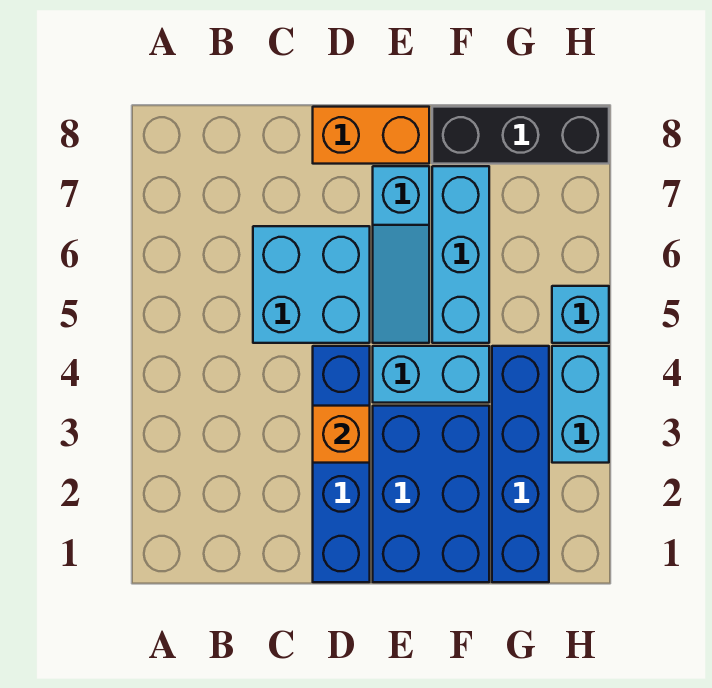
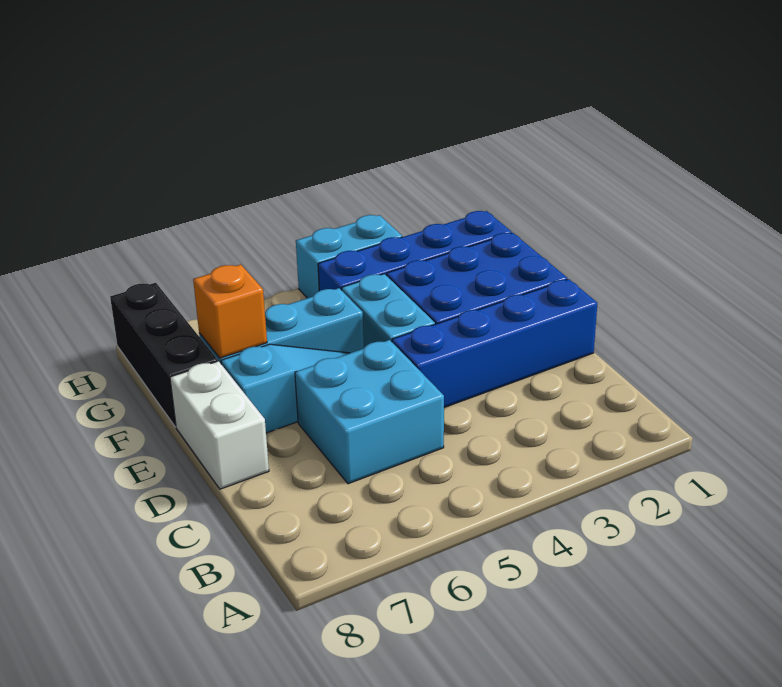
orange 1x1 brick [313,406,370,463] -> orange 1x1 brick moved to [193,265,267,358]
orange 1x2 brick [313,107,429,164] -> white 1x2 brick [170,361,269,489]
cyan 1x1 brick [552,286,609,343] -> none

